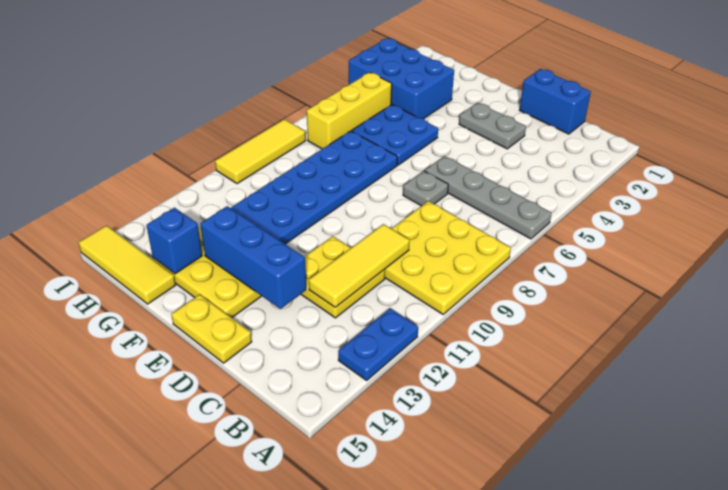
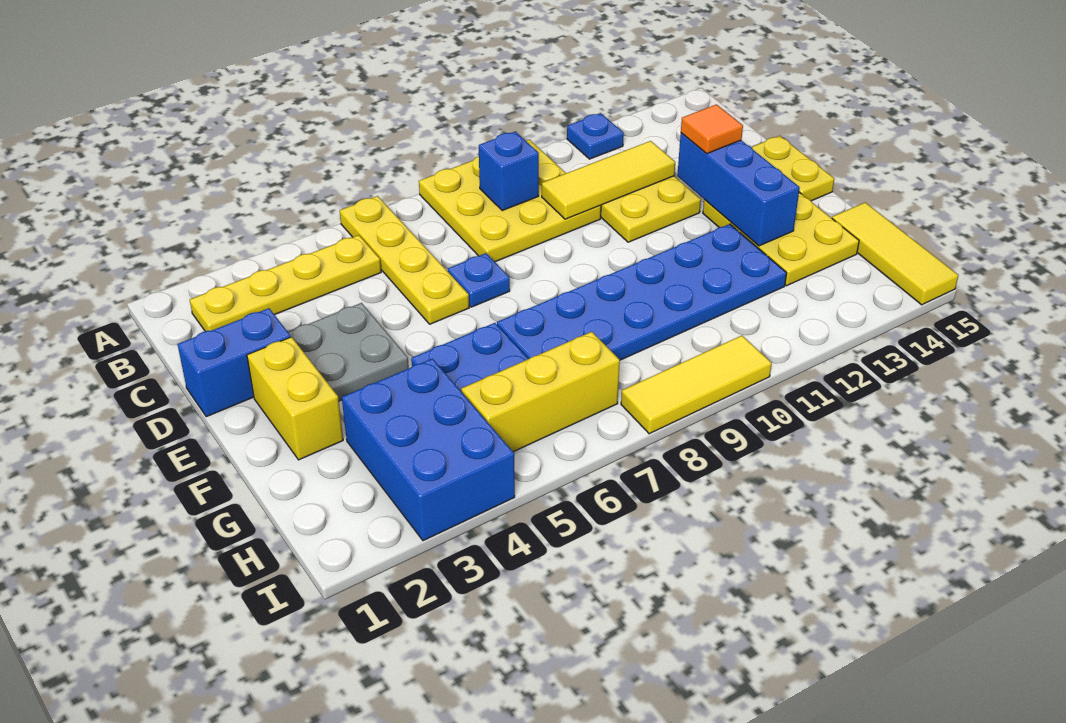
grey 1x4 plate [425,156,552,239] -> yellow 1x4 plate [340,196,469,324]
blue 1x2 plate [338,308,418,380] -> blue 1x1 plate [567,113,624,159]
none -> yellow 1x4 plate [190,235,381,331]
blue 1x2 brick [520,69,591,134] -> blue 1x2 brick turned to [178,308,291,417]
grey 1x2 plate [459,103,526,149] -> grey 2x2 plate [288,303,409,401]
grey 1x1 plate [403,171,448,206] -> blue 1x1 plate [448,253,510,307]
none -> orange 1x1 tile [681,104,743,154]
none -> yellow 1x2 brick [247,337,343,460]
blue 1x1 brick [146,208,202,274] -> blue 1x1 brick moved to [479,131,539,211]

